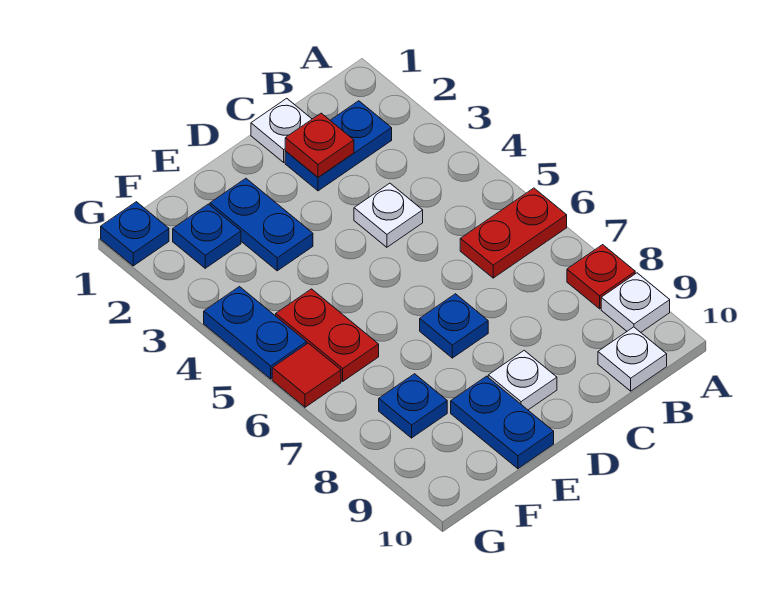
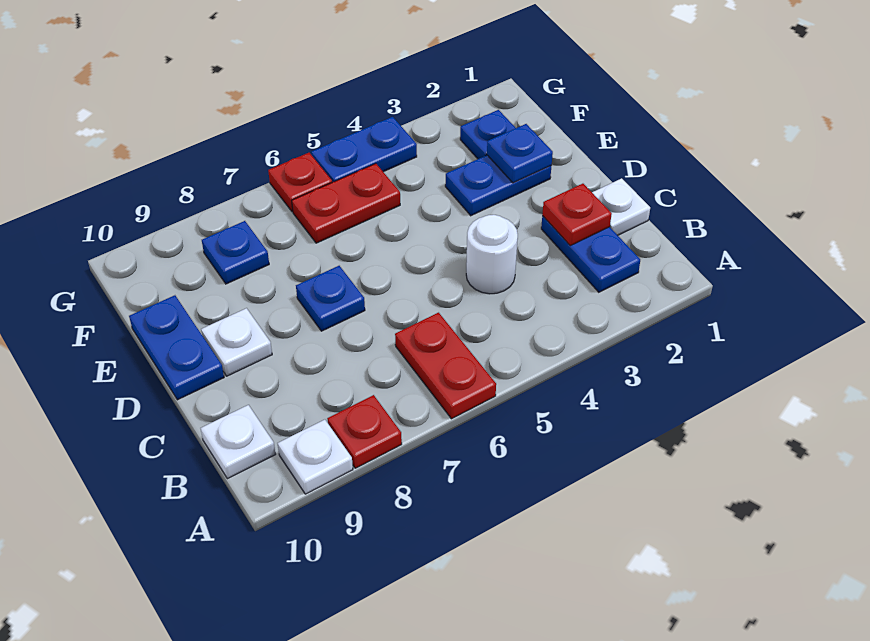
white 1x1 plate [354,183,423,247] -> white 1x1 round brick [466,215,518,294]
blue 1x2 plate [451,376,554,469] -> blue 1x2 plate turned to [129,295,224,400]
blue 1x1 plate [101,202,169,266] -> blue 1x1 plate moved to [487,124,553,183]
red 1x1 tile [272,343,341,407] -> red 1x1 plate [268,153,332,212]

